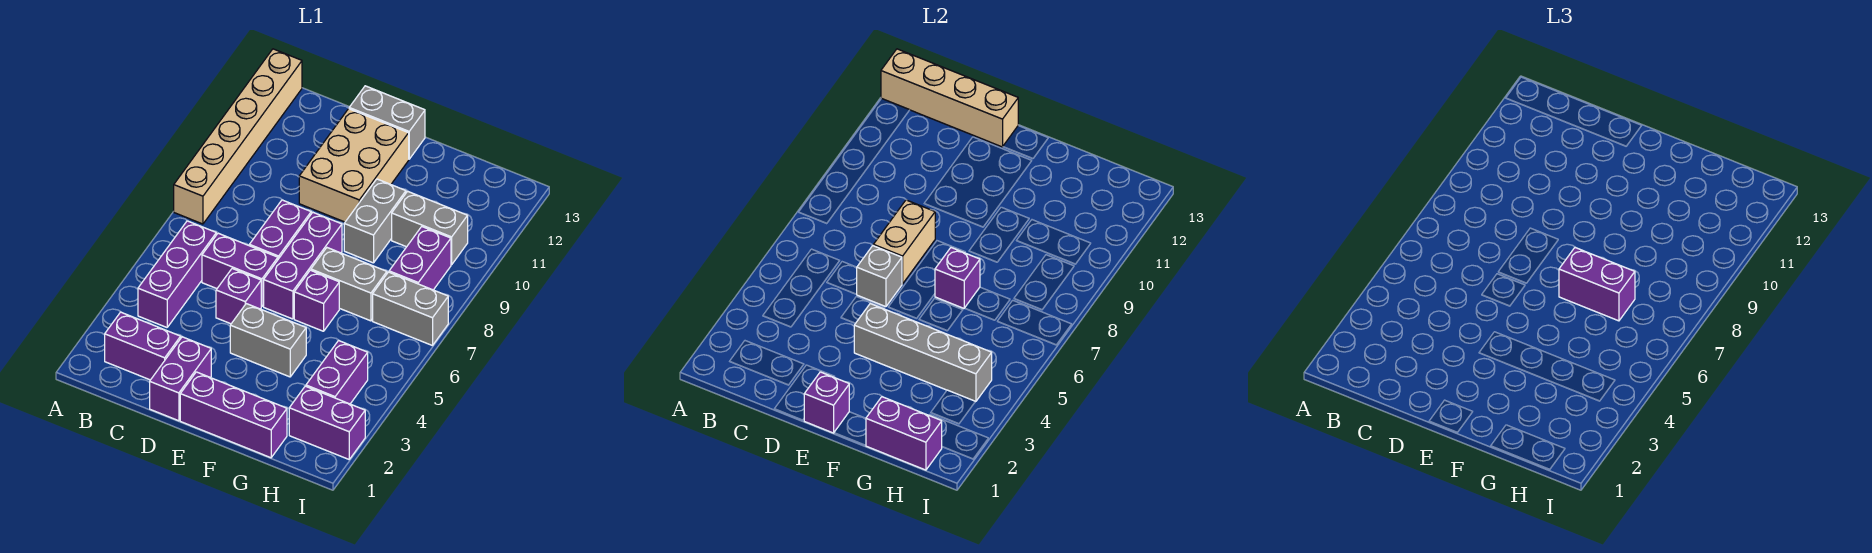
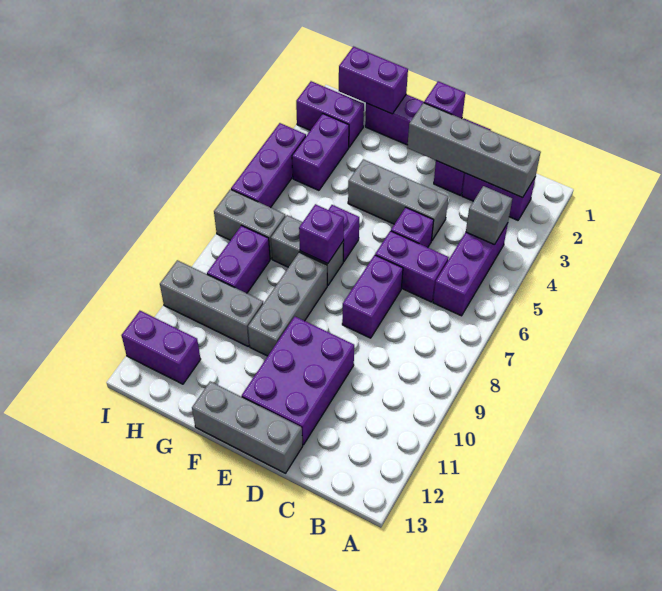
tan 1x6 brick [174,49,302,224] -> none
tan 1x4 brick [881,49,1018,147] -> none
grey 1x1 brick [856,246,902,307] -> grey 1x1 brick moved to [466,186,512,245]
tan 1x2 brick [873,200,935,284] -> none
tan 2x3 brick [299,109,409,222] -> purple 2x3 brick [242,317,354,445]
grey 1x2 brick [349,86,425,159] -> grey 1x3 brick [192,381,303,473]
grey 1x2 brick [230,304,306,377] -> grey 1x3 brick [348,159,448,241]
grey 1x4 brick [854,303,992,402] -> grey 1x4 brick moved to [407,103,541,198]
purple 1x3 brick [264,212,342,319] -> purple 1x3 brick moved to [231,123,306,208]
purple 1x2 brick [1559,248,1635,321] -> purple 1x2 brick moved to [121,311,201,384]
grey 1x2 brick [344,179,406,263] -> grey 1x3 brick [248,252,327,356]
grey 1x2 brick [392,191,468,265] -> grey 1x3 brick [160,260,263,346]

